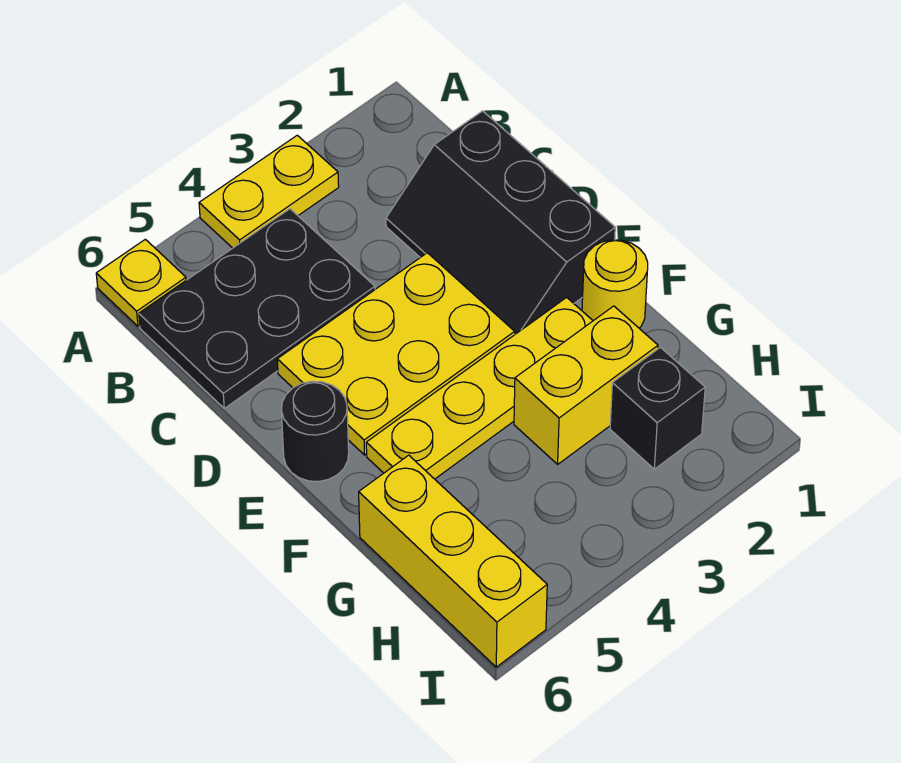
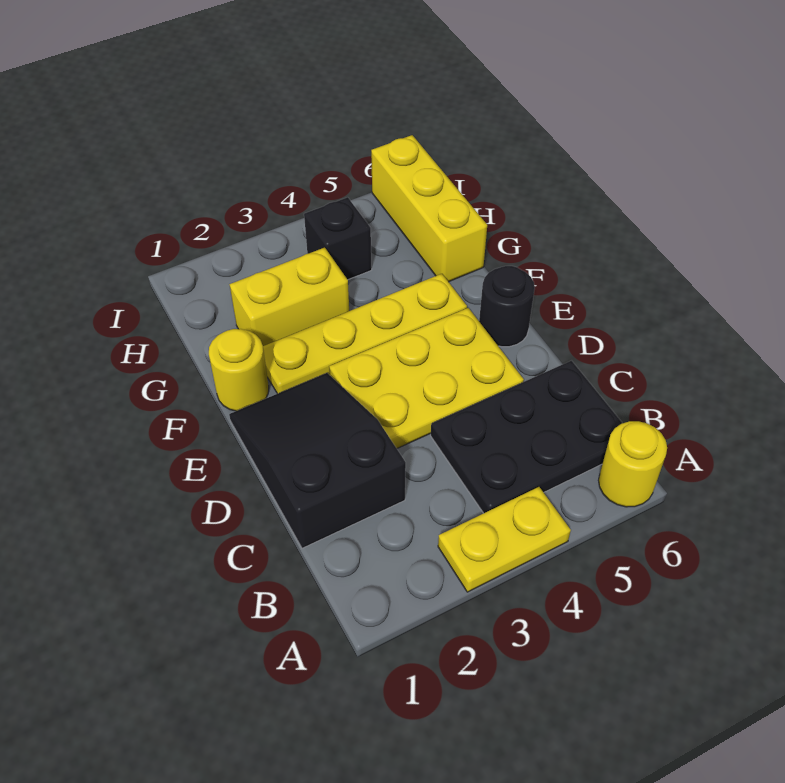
yellow 1x1 plate [96,239,186,326] -> yellow 1x1 round brick [598,421,667,507]
black 2x3 slope [386,111,615,334] -> black 2x3 slope turned to [229,373,406,548]
black 1x1 brick [610,347,705,469] -> black 1x1 brick moved to [304,197,372,280]

